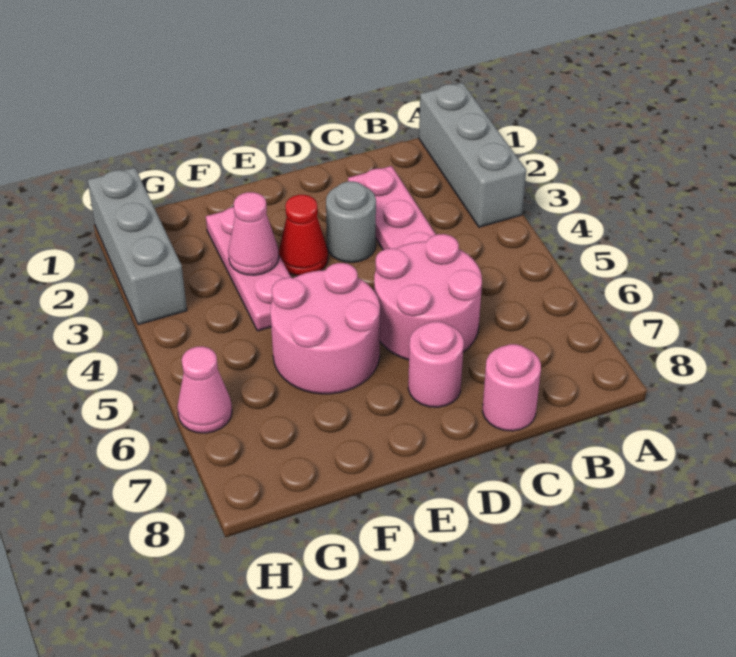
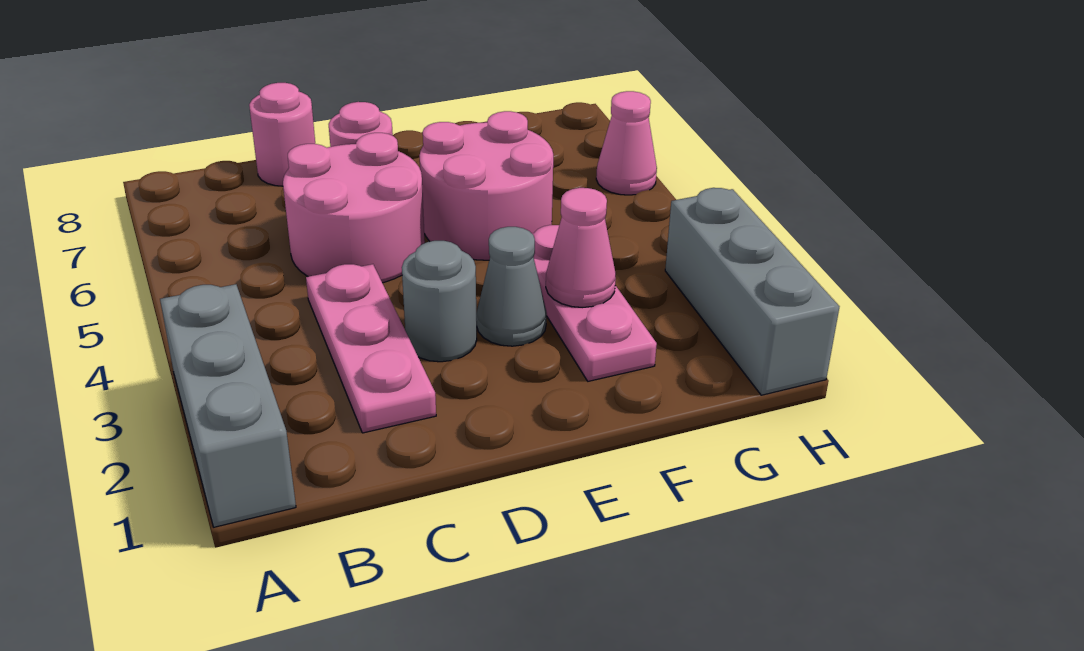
red 1x1 cone [279,195,328,276] -> grey 1x1 cone [476,227,547,346]

